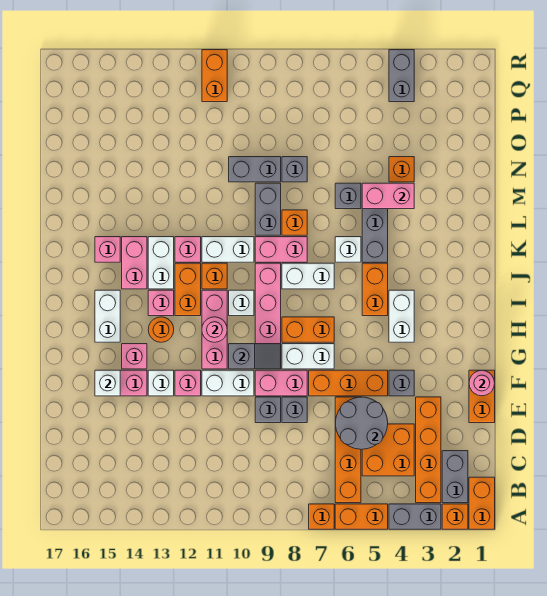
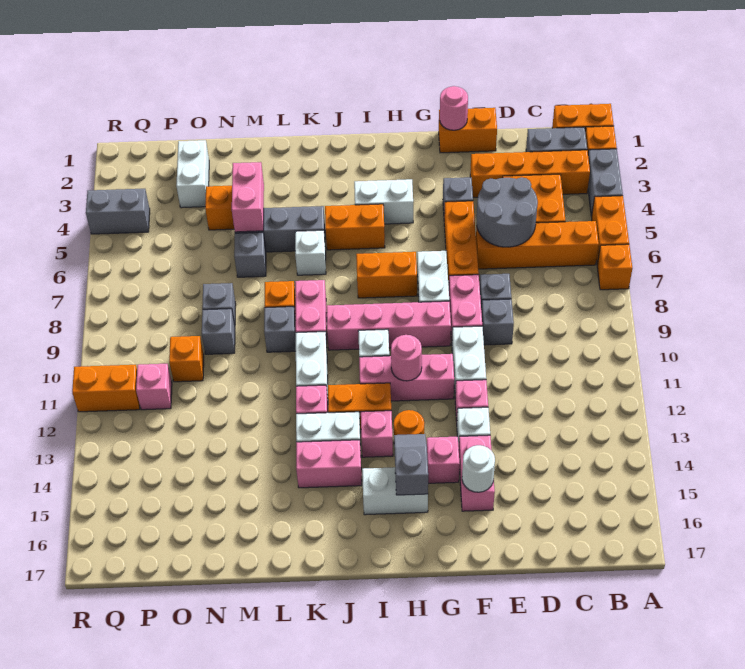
white 1x1 brick [95,370,120,396] -> white 1x1 round brick [462,445,495,492]
grey 1x2 slope [229,344,281,369] -> grey 1x2 slope moved to [394,434,428,495]
orange 1x2 brick [282,317,334,342] -> orange 1x2 brick turned to [356,252,417,298]
white 1x2 brick [282,263,334,289] -> white 1x2 brick moved to [176,140,209,208]
orange 1x1 brick [202,263,227,289] -> orange 1x1 brick moved to [169,336,204,382]
pink 1x1 brick [95,237,120,262] -> pink 1x1 brick moved to [136,364,172,410]
grey 1x2 brick [255,183,281,235] -> grey 1x1 brick [264,307,296,352]
grey 1x2 brick [229,157,281,182] -> grey 1x1 brick [202,309,235,354]

